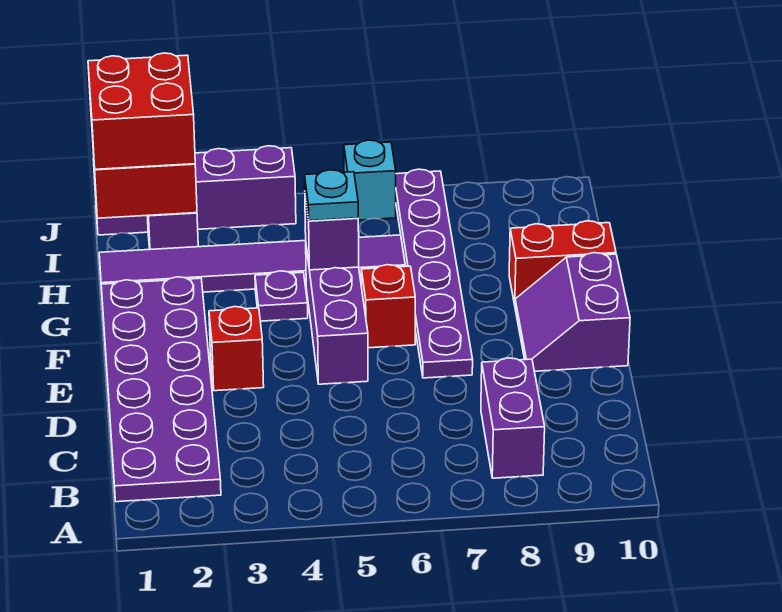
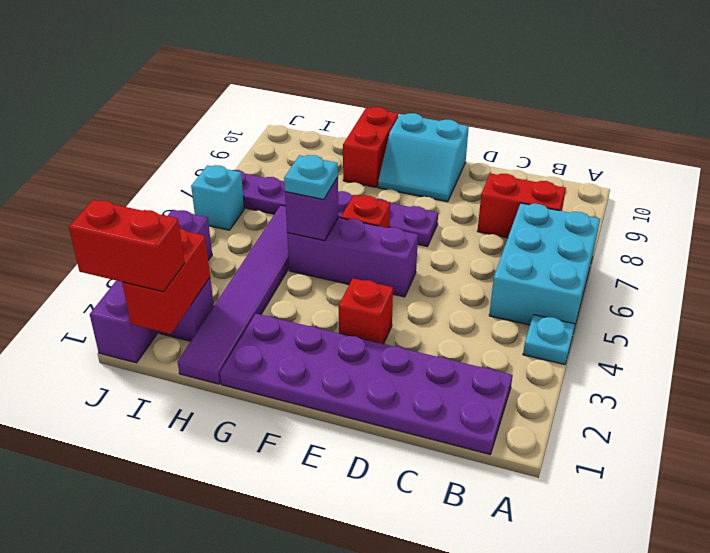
none -> cyan 1x1 plate [523,315,575,365]
none -> cyan 2x3 brick [489,203,600,328]
purple 1x2 brick [481,358,545,478] -> red 1x2 brick [478,173,566,238]
purple 2x2 slope [515,253,630,371] -> cyan 2x2 slope [378,113,469,202]
purple 1x1 plate [255,271,308,321] -> none
red 2x2 brick [88,53,195,169] -> red 1x2 brick [69,200,184,292]

